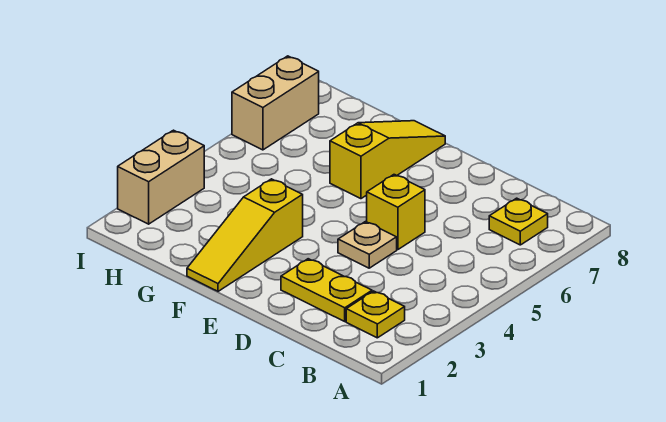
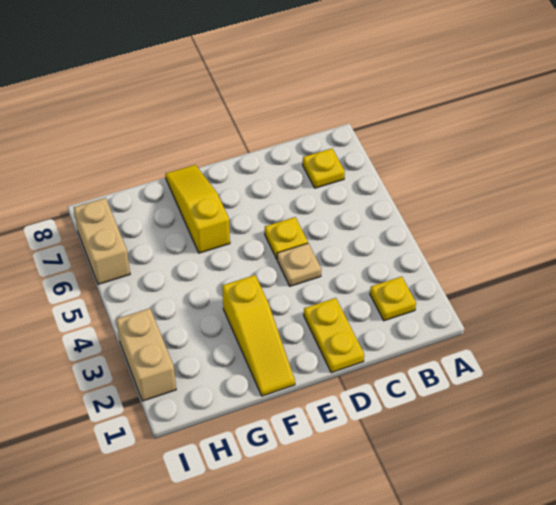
yellow 1x2 plate [281,259,372,321] -> yellow 1x2 plate turned to [304,298,364,373]
yellow 1x1 brick [367,175,425,250] -> yellow 1x1 plate [265,217,308,259]

